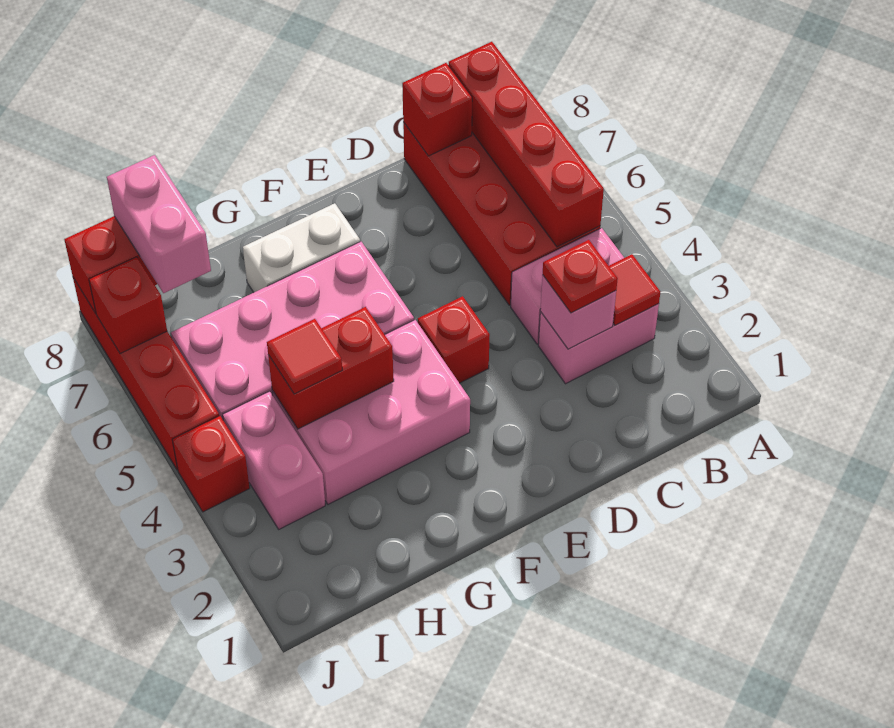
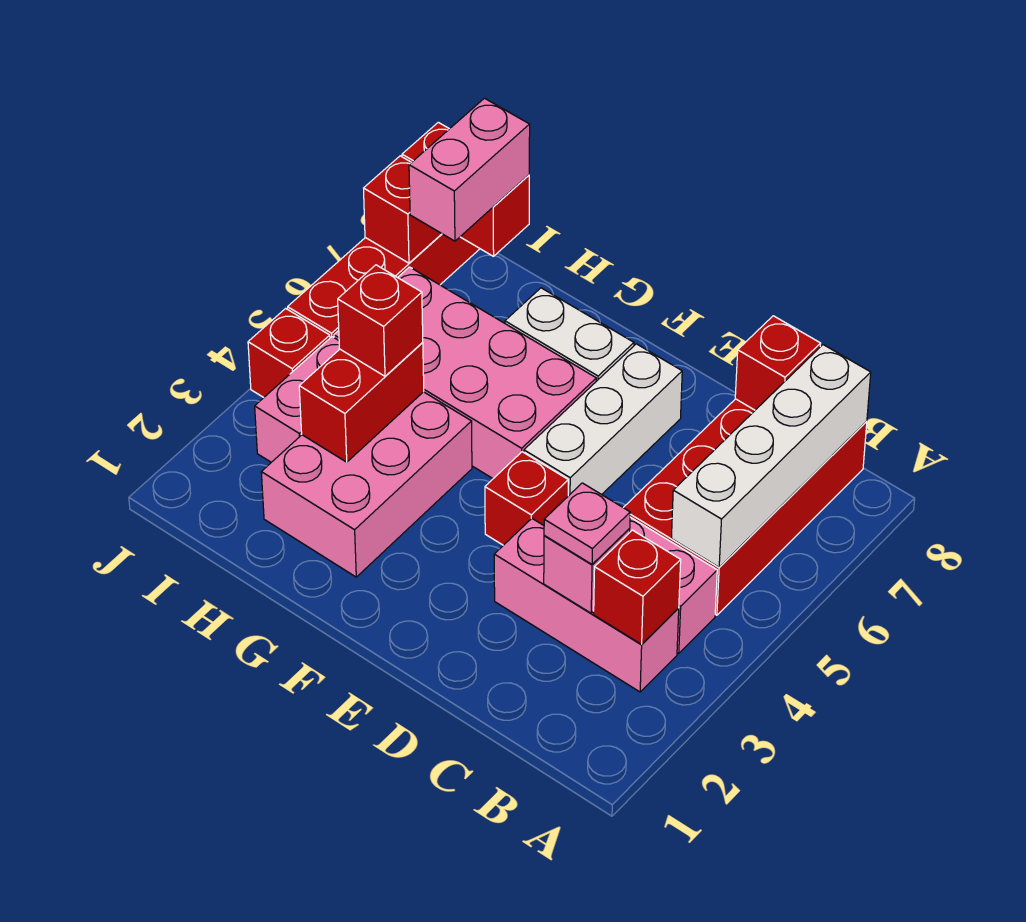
pink 1x2 brick [538,304,659,384] -> pink 1x3 brick [494,519,679,692]
red 1x1 tile [609,254,660,325] -> red 1x1 brick [594,530,681,644]
red 1x4 brick [449,42,604,247] -> white 1x4 brick [671,345,871,567]
red 1x1 plate [543,240,618,313] -> pink 1x1 plate [544,483,630,564]
none -> white 1x3 brick [524,344,682,496]
pink 2x3 brick [272,320,470,504] -> pink 2x3 brick turned to [261,392,472,577]
red 1x2 brick [268,307,394,429] -> red 1x2 brick turned to [299,342,424,462]
red 1x1 tile [267,319,342,394] -> red 1x1 brick [338,265,423,376]

